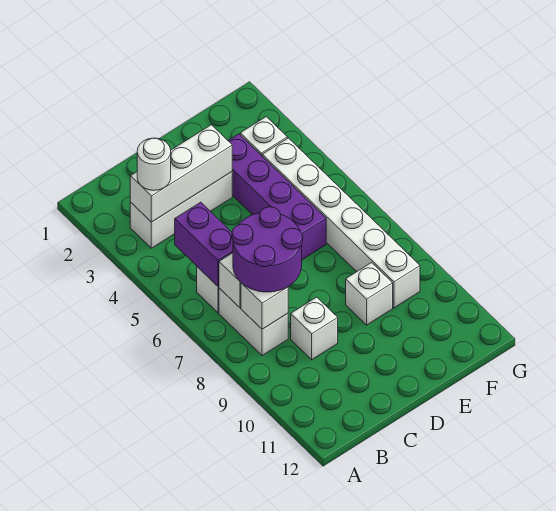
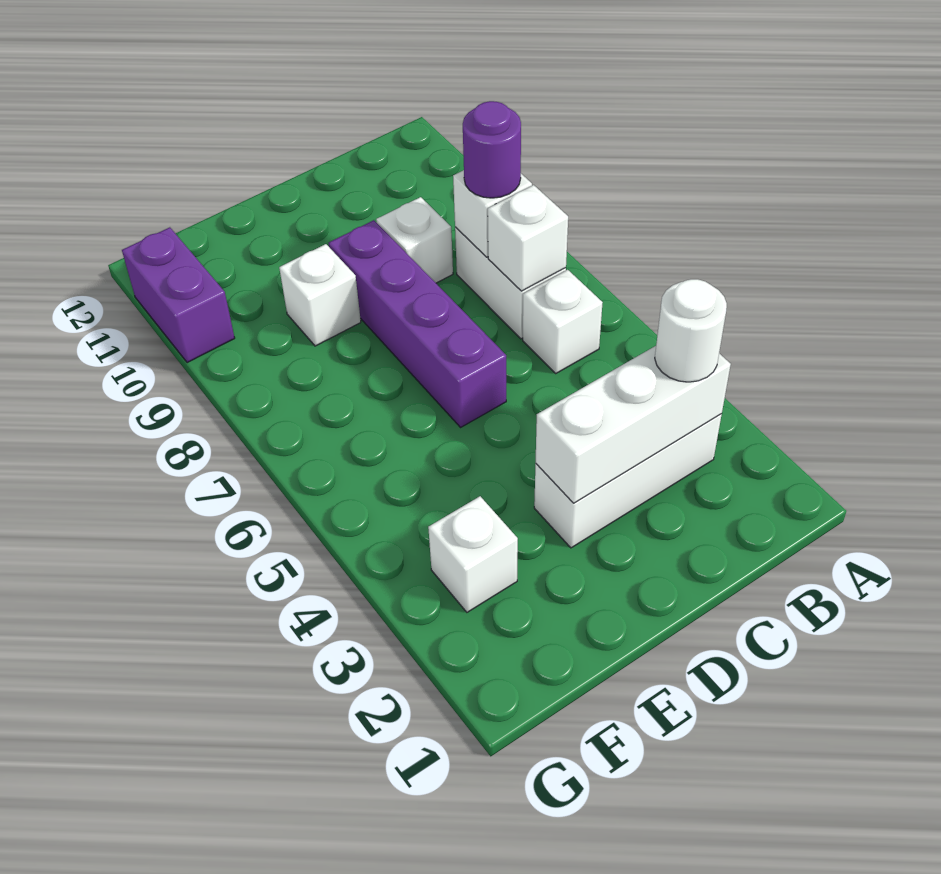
purple 1x2 brick [175,202,233,286] -> purple 1x2 brick moved to [122,227,235,363]
purple 2x2 round brick [232,207,303,292] -> purple 1x1 round brick [463,101,521,198]
purple 1x4 brick [228,134,326,260] -> purple 1x4 brick moved to [328,220,506,427]
white 1x6 brick [262,138,420,308] -> none

